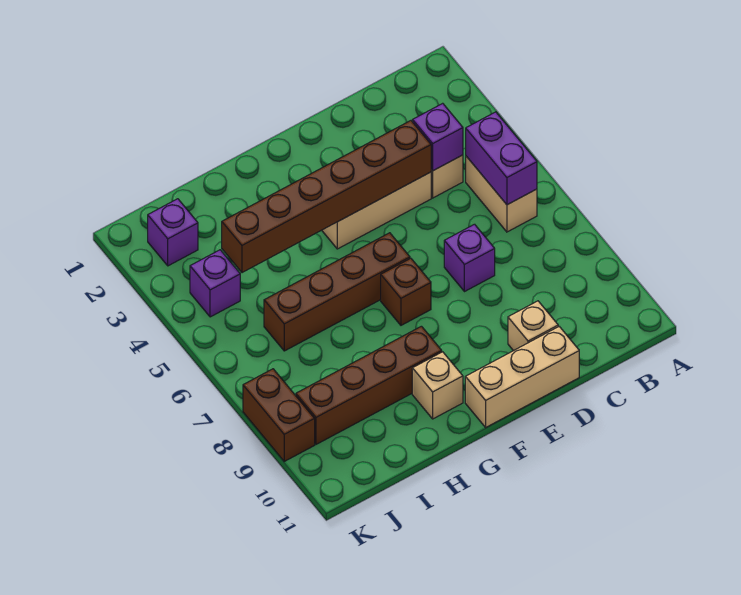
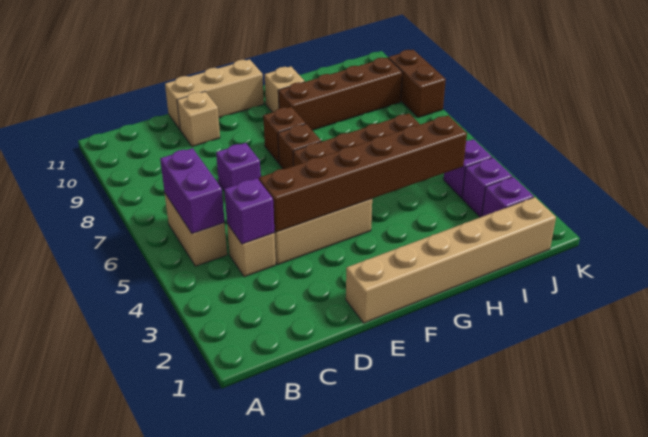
none -> tan 1x6 brick [346,197,556,323]
none -> brown 1x1 brick [263,107,306,163]
none -> purple 1x1 brick [462,158,513,217]

